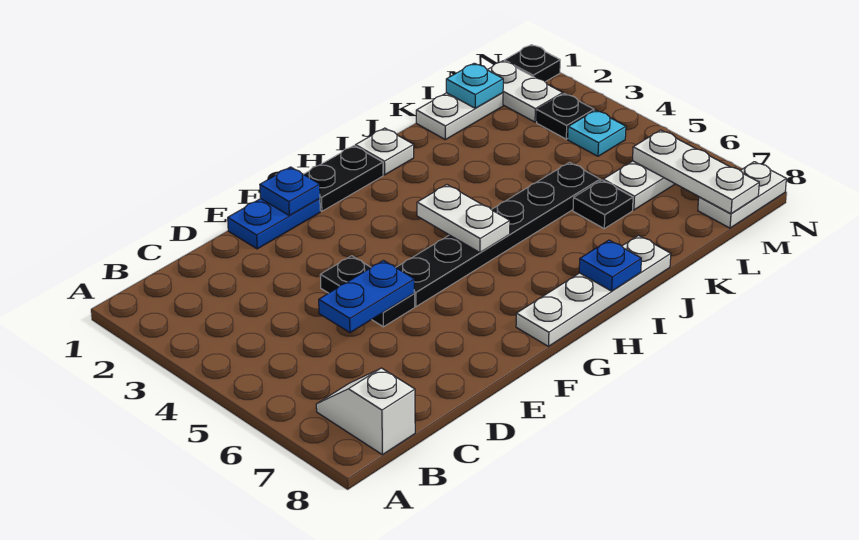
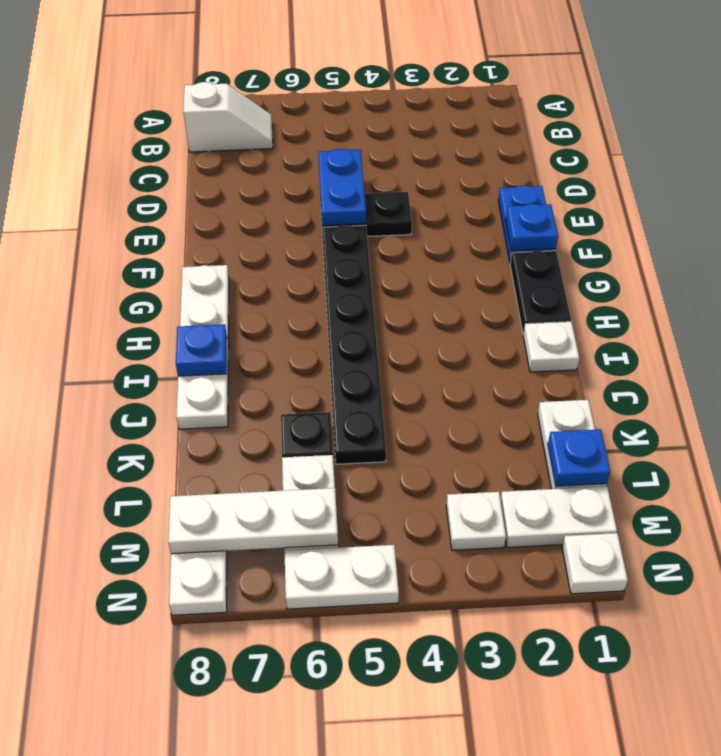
white 1x2 plate [417,185,510,253] -> white 1x2 plate moved to [284,545,399,609]
cyan 1x1 plate [446,63,503,108] -> blue 1x1 plate [548,429,610,486]
black 1x1 plate [537,93,594,139] -> white 1x1 plate [446,492,506,550]
cyan 1x1 plate [568,110,626,156] -> none
black 1x1 plate [504,45,560,82] -> white 1x1 plate [562,533,628,594]

